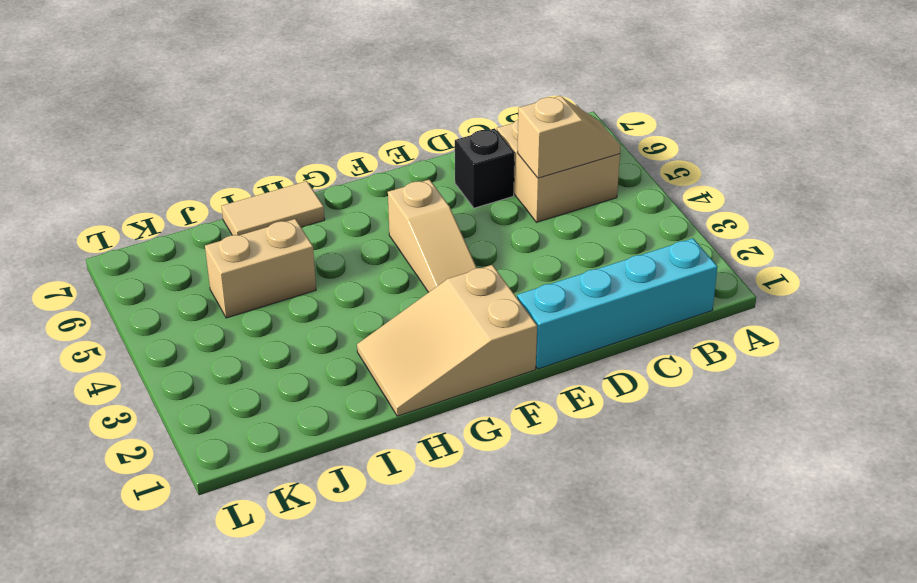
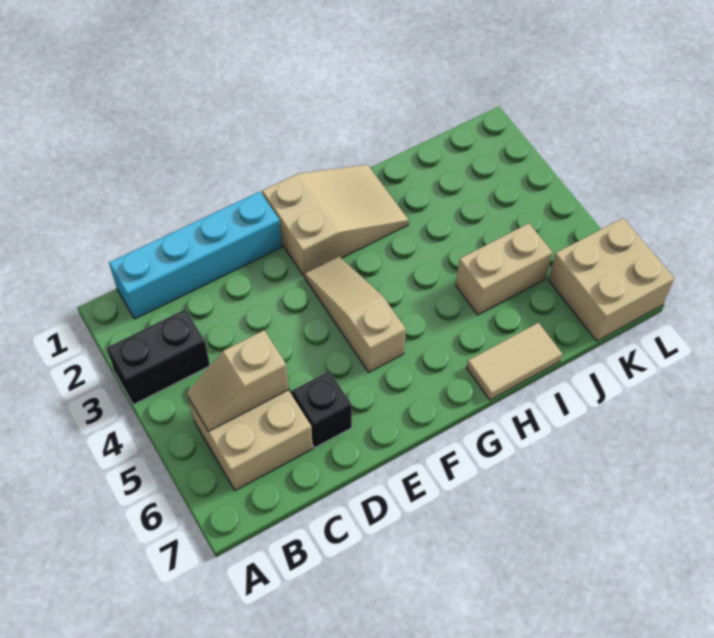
none -> black 1x2 brick [107,309,210,405]
none -> tan 2x2 brick [548,218,674,341]

